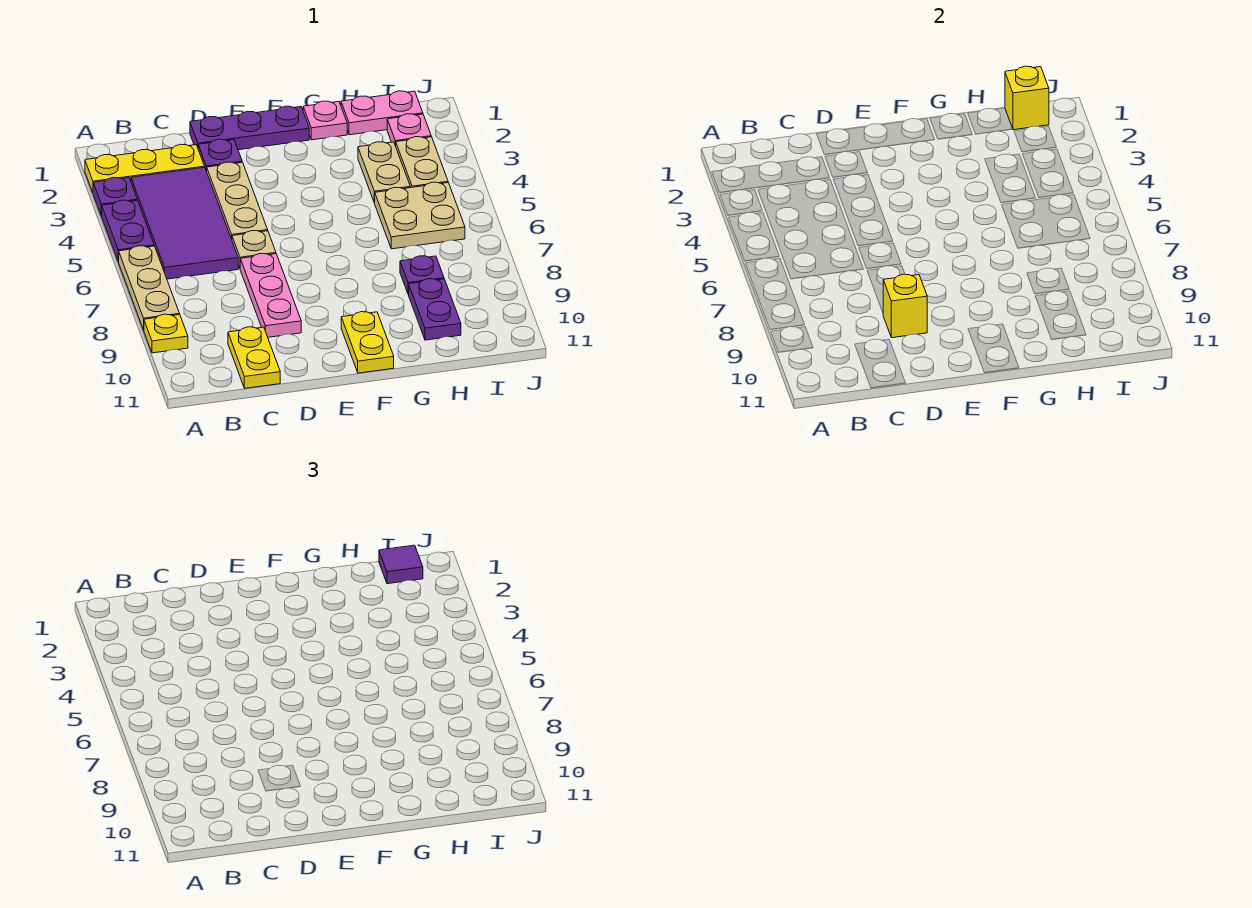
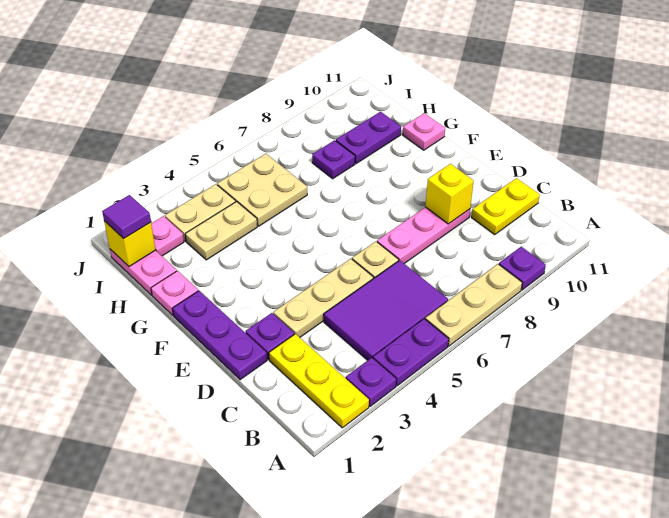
yellow 1x1 plate [144,314,188,353] -> purple 1x1 plate [499,247,546,290]
purple 2x4 tile [131,167,238,279] -> purple 2x3 tile [324,260,448,360]
yellow 1x2 plate [341,312,394,373] -> none
none -> pink 1x1 plate [403,113,445,150]

